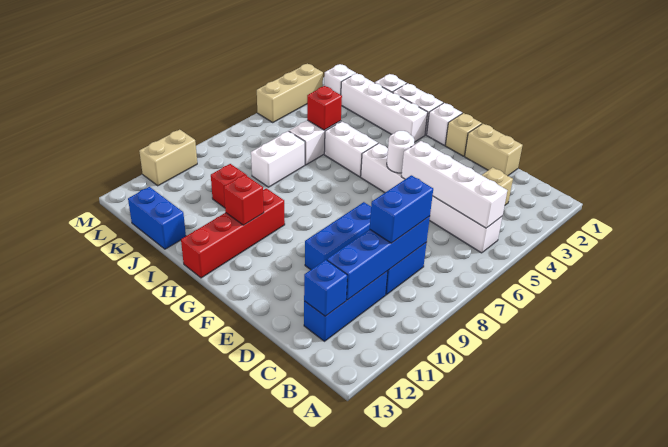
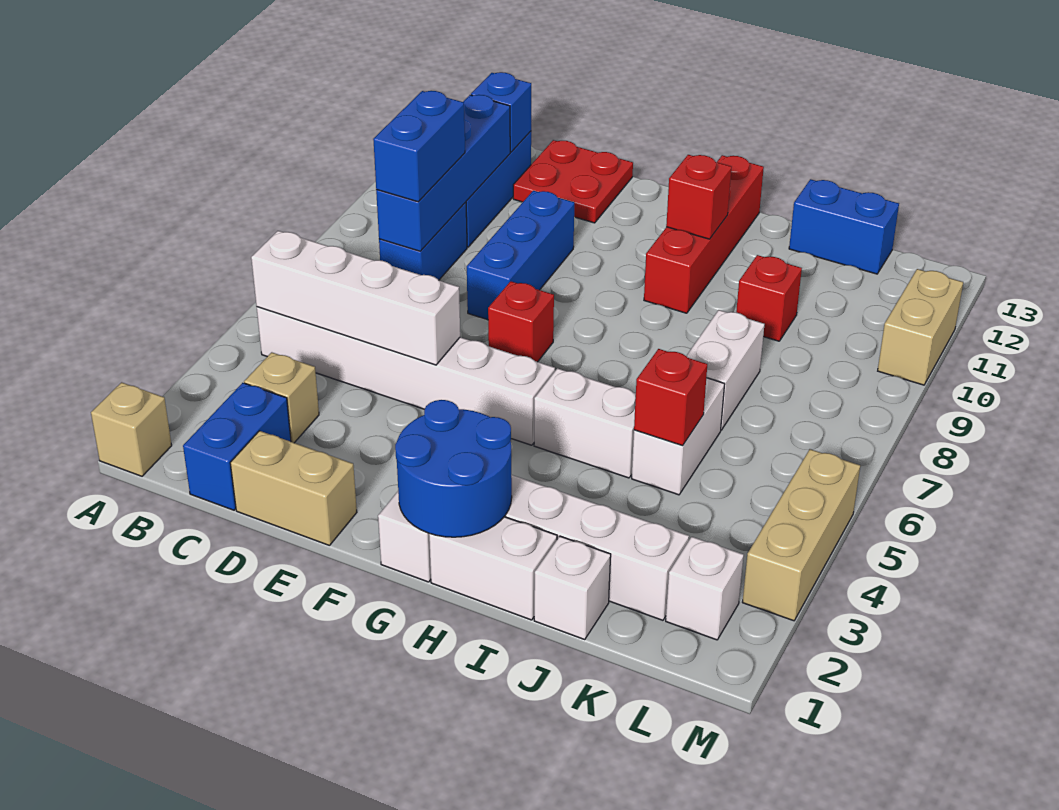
none -> blue 1x2 brick [183,383,291,510]
none -> red 2x2 plate [513,140,633,223]
tan 1x1 brick [445,113,482,156] -> tan 1x1 brick moved to [91,382,172,476]
white 1x1 round brick [387,131,414,173] -> none
none -> red 1x1 brick [488,281,554,362]
none -> blue 2x2 round brick [395,400,512,537]

